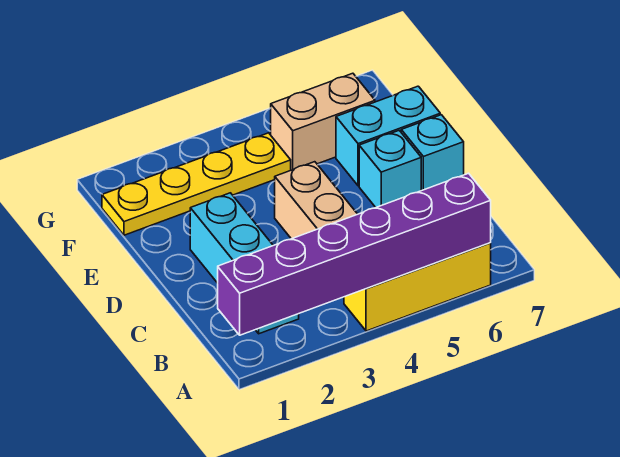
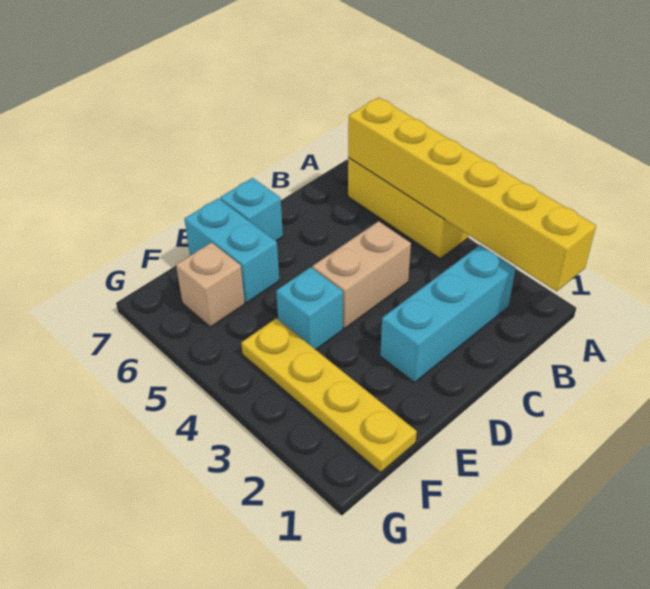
purple 1x6 brick [218,173,491,335] -> yellow 1x6 brick [348,97,596,291]
cyan 1x1 brick [359,131,421,207] -> cyan 1x1 brick moved to [276,267,343,350]
tan 1x2 brick [271,73,375,170] -> tan 1x1 brick [176,242,245,327]

